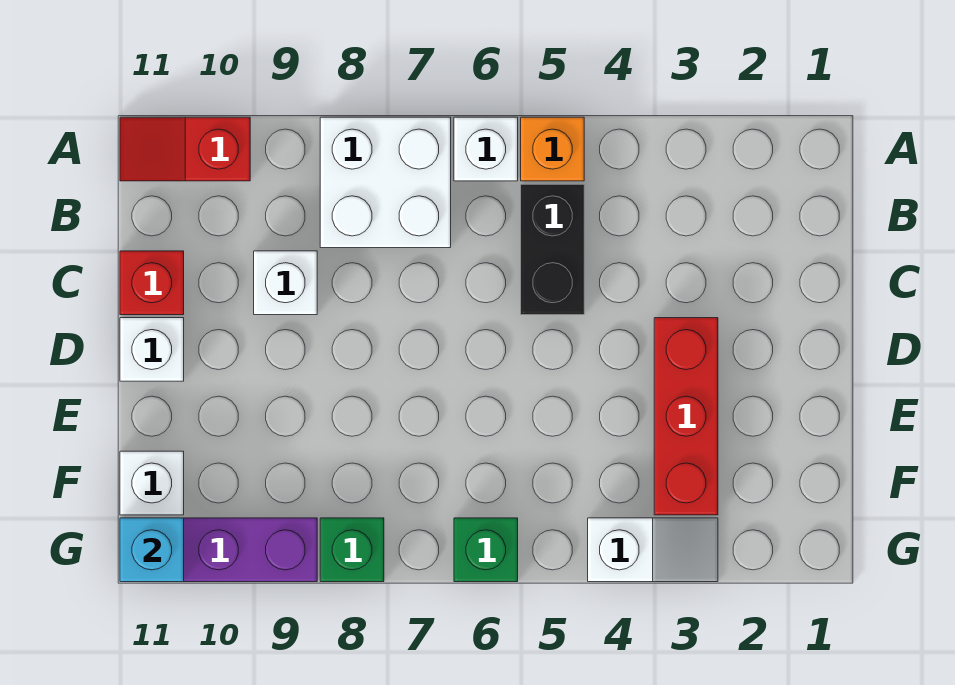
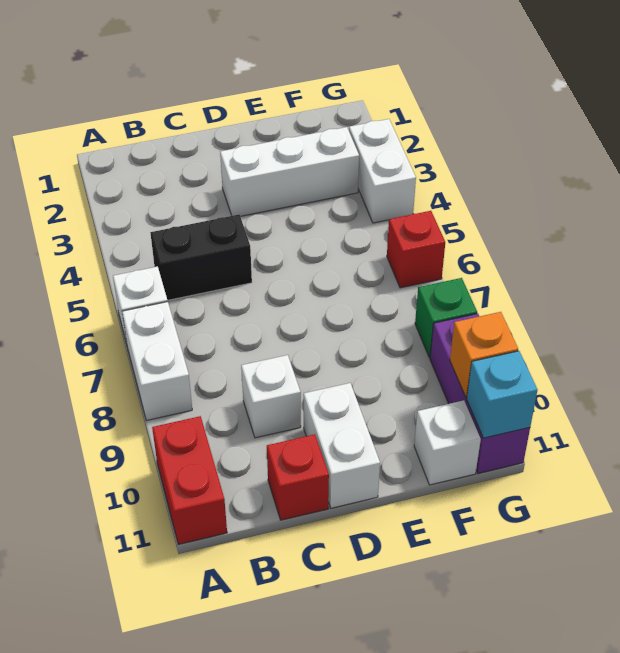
orange 1x1 brick [521,117,584,181] -> orange 1x1 brick moved to [450,312,518,397]
white 2x2 brick [320,117,451,248] -> white 1x2 brick [122,302,192,420]
red 1x2 slope [120,117,250,181] -> red 1x2 brick [152,416,227,544]
red 1x3 brick [654,318,718,515] -> white 1x3 brick [220,127,359,216]
white 1x1 brick [120,318,184,381] -> white 1x2 brick [304,383,380,508]
white 1x2 slope [588,518,718,582] -> white 1x2 brick [349,119,416,223]
green 1x1 brick [454,518,518,582] -> red 1x1 brick [387,211,445,288]

